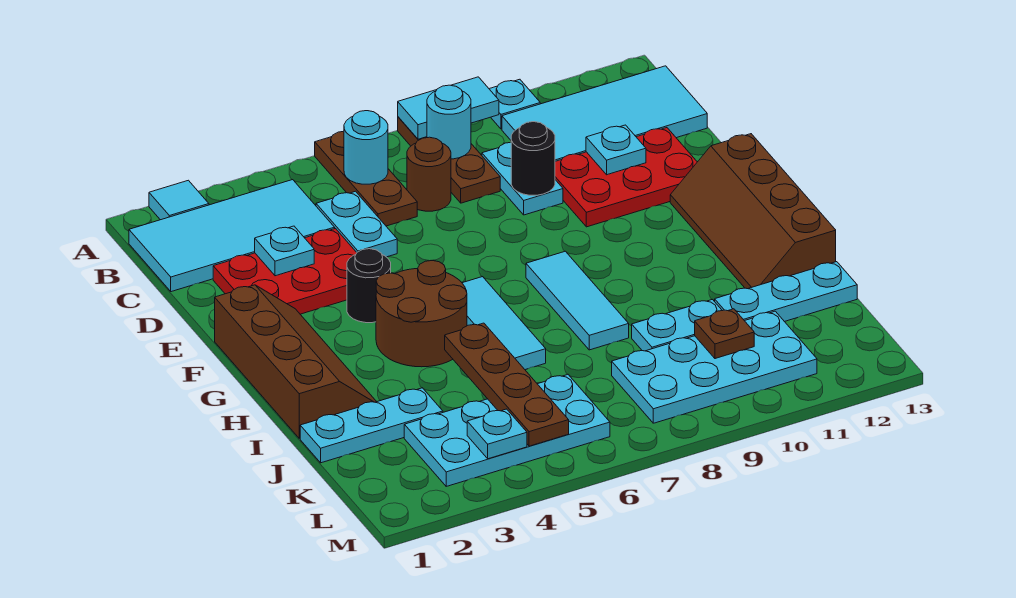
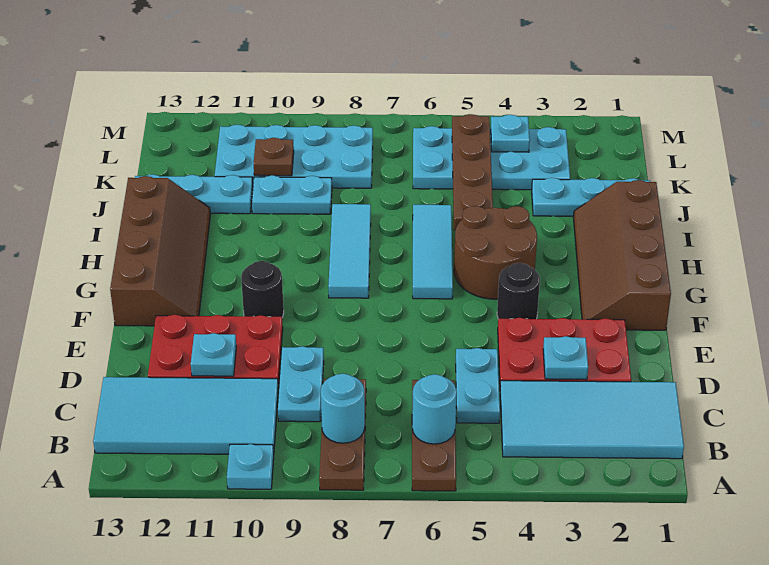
cyan 1x1 tile [149,180,209,220] -> none
cyan 1x2 tile [398,77,499,139] -> none
brown 1x1 round brick [407,137,451,211] -> none
black 1x1 round brick [511,122,555,195] -> black 1x1 round brick moved to [241,261,284,317]

